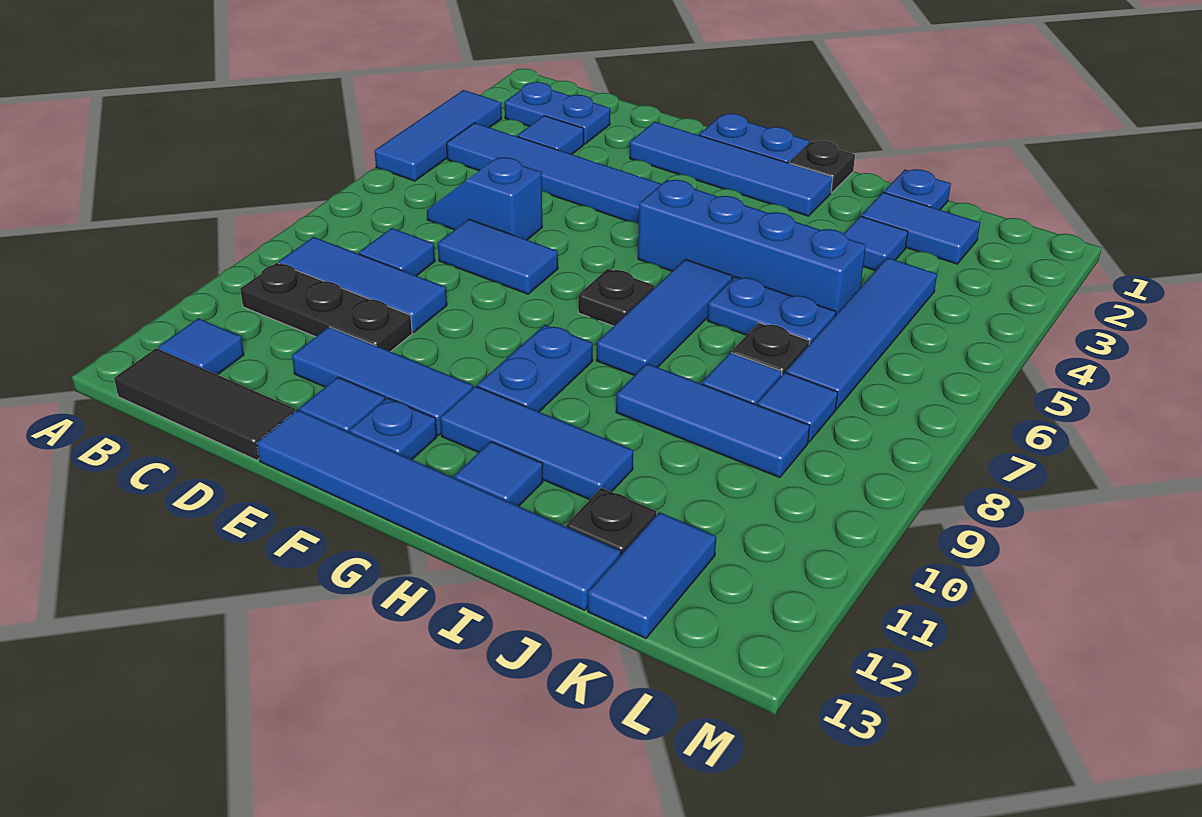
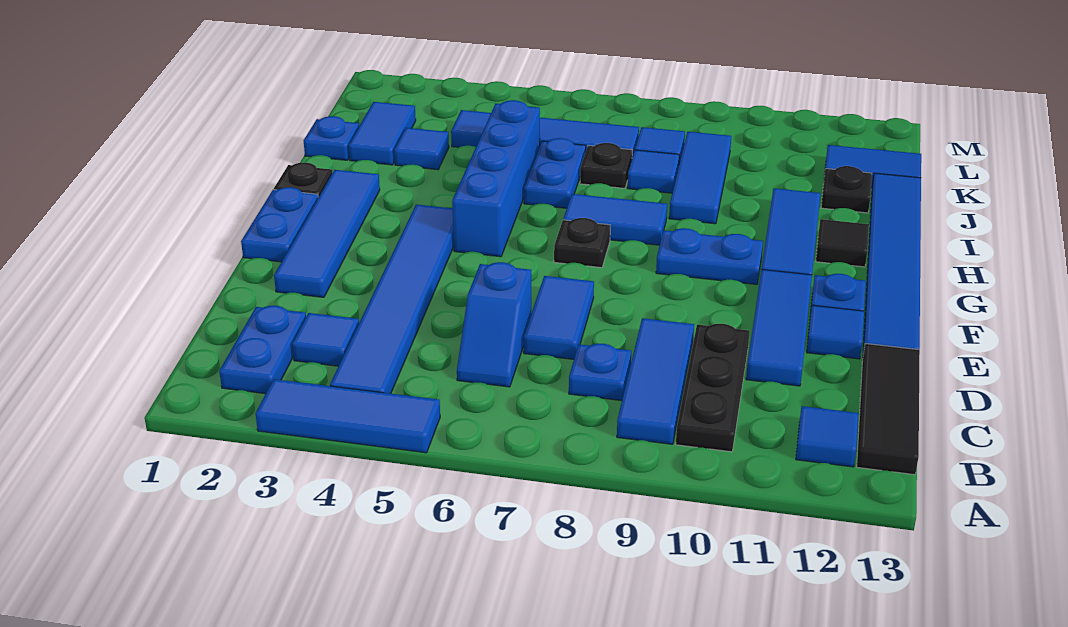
blue 1x1 tile [359,228,435,276] -> blue 1x1 plate [569,344,631,401]
blue 1x3 tile [596,259,732,376] -> blue 1x2 tile [563,194,667,245]
blue 1x1 tile [454,442,543,506] -> black 1x1 tile [816,219,869,267]

